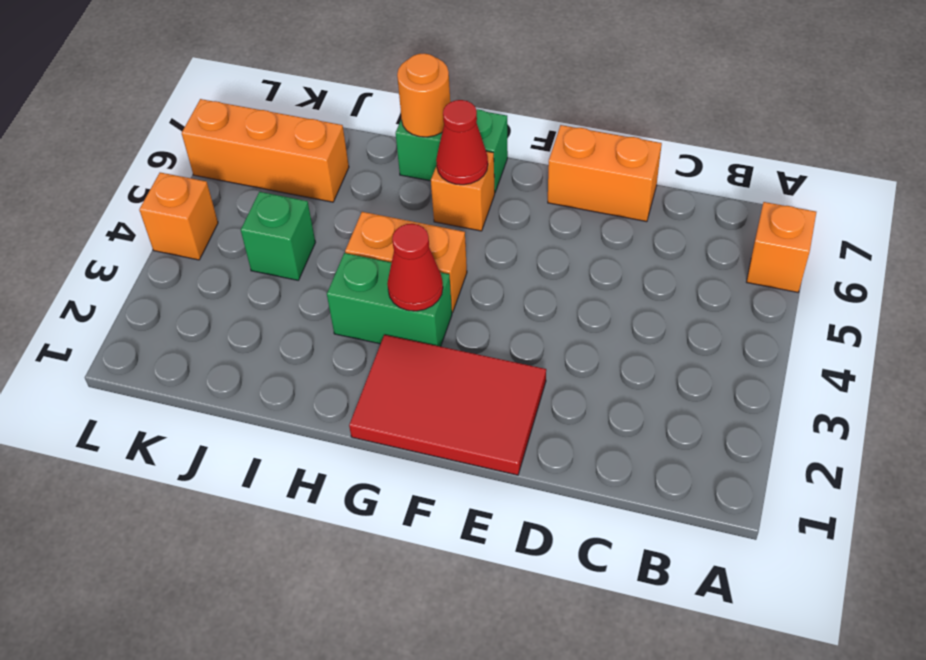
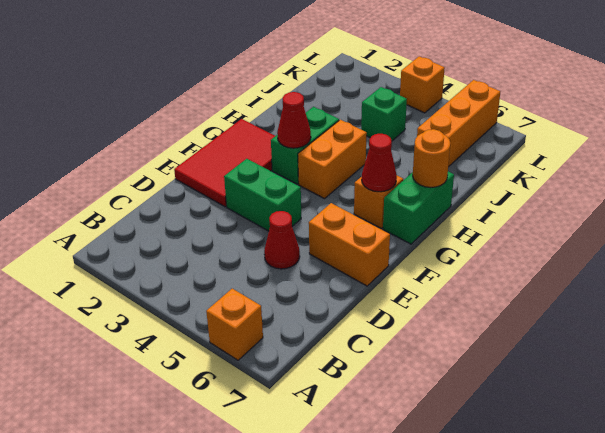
none -> red 1x1 cone [264,211,300,269]
orange 1x2 brick [548,125,662,222] -> orange 1x2 brick turned to [309,203,390,286]
none -> green 1x2 brick [224,159,301,231]

